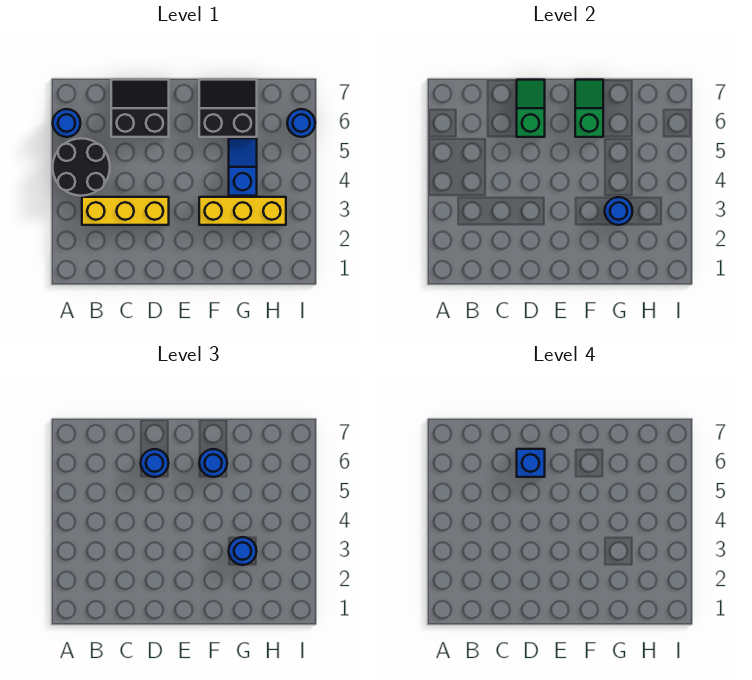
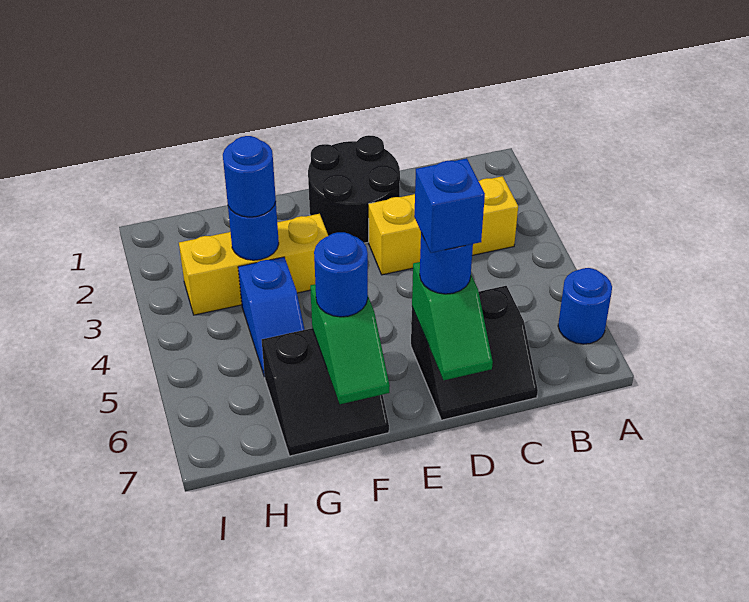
black 2x2 round brick [53,138,110,196] -> black 2x2 round brick moved to [308,135,400,243]
blue 1x1 round brick [287,109,315,137] -> none

